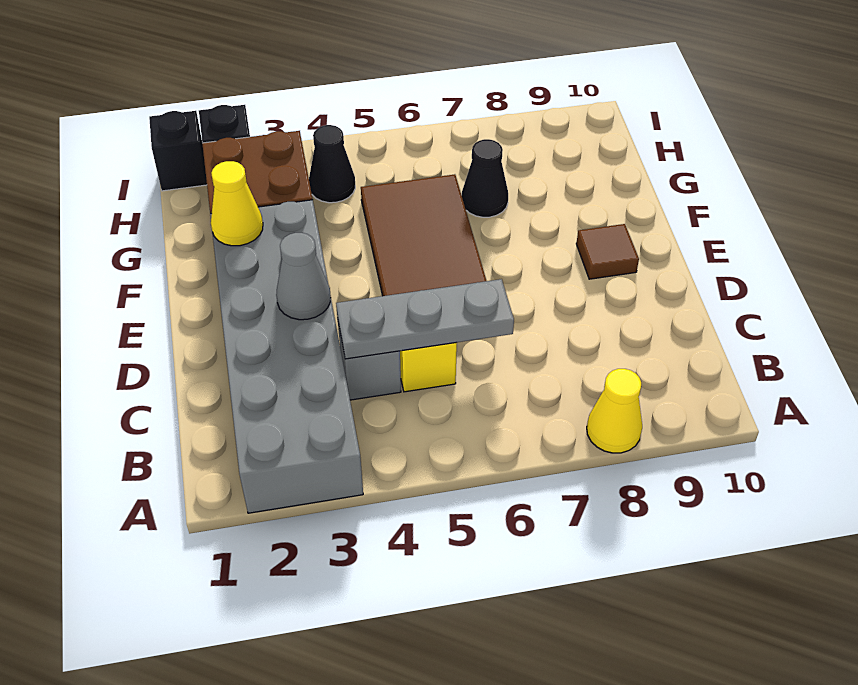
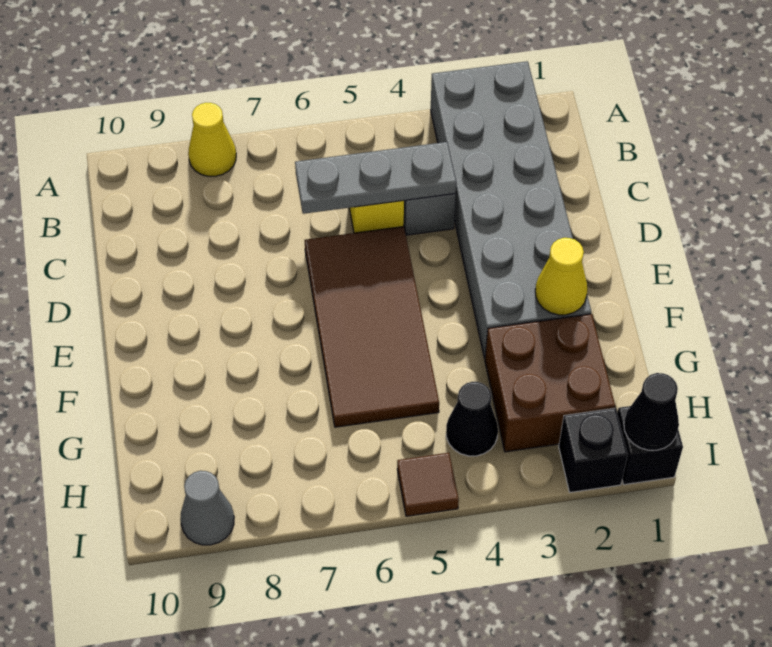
grey 1x1 cone [276,233,331,320] -> grey 1x1 cone moved to [180,471,234,545]
brown 1x1 tile [576,224,639,279] -> brown 1x1 tile moved to [397,453,459,516]
black 1x1 cone [462,139,508,217] -> black 1x1 cone moved to [624,373,679,450]

